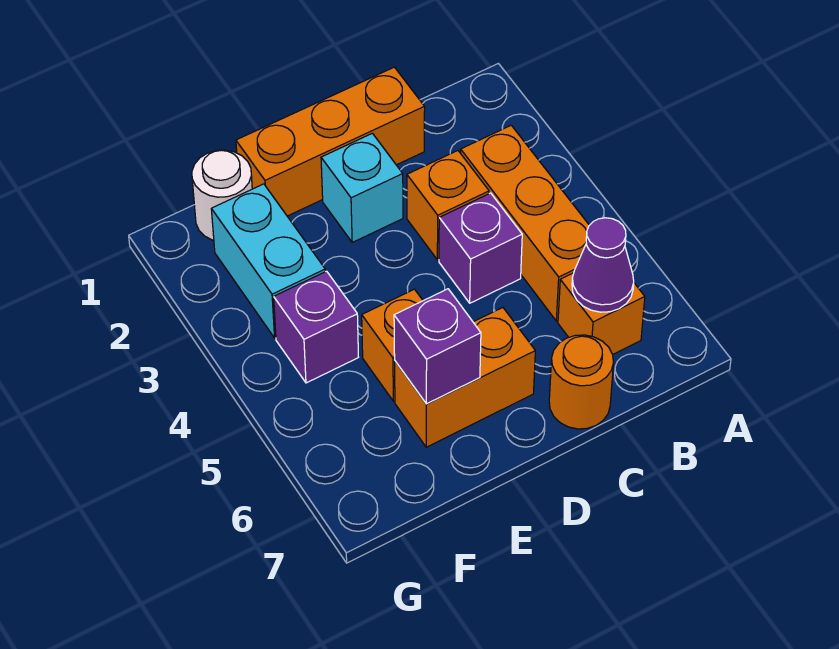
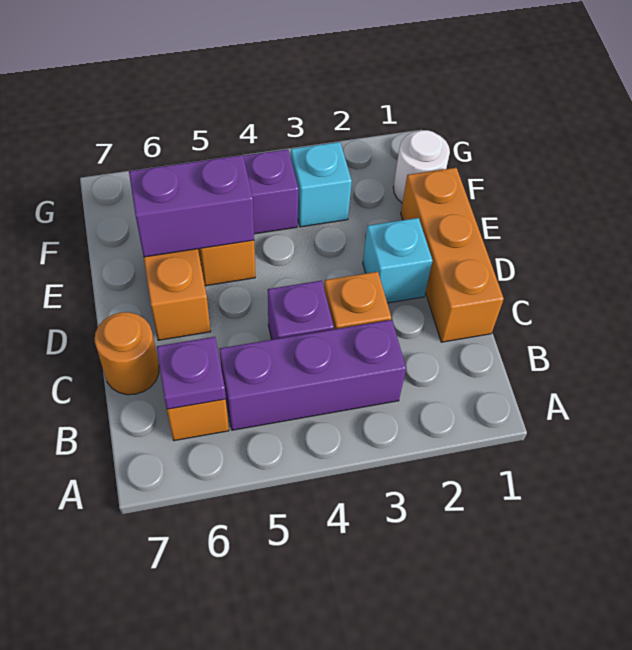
orange 1x3 brick [461,125,589,321] -> purple 1x3 brick [220,320,406,430]
purple 1x1 cone [572,218,634,312] -> purple 1x1 plate [157,337,226,409]
purple 1x1 brick [394,289,481,404] -> purple 1x2 brick [129,155,254,257]
cyan 1x2 brick [211,184,325,338] -> cyan 1x1 brick [291,142,352,227]

